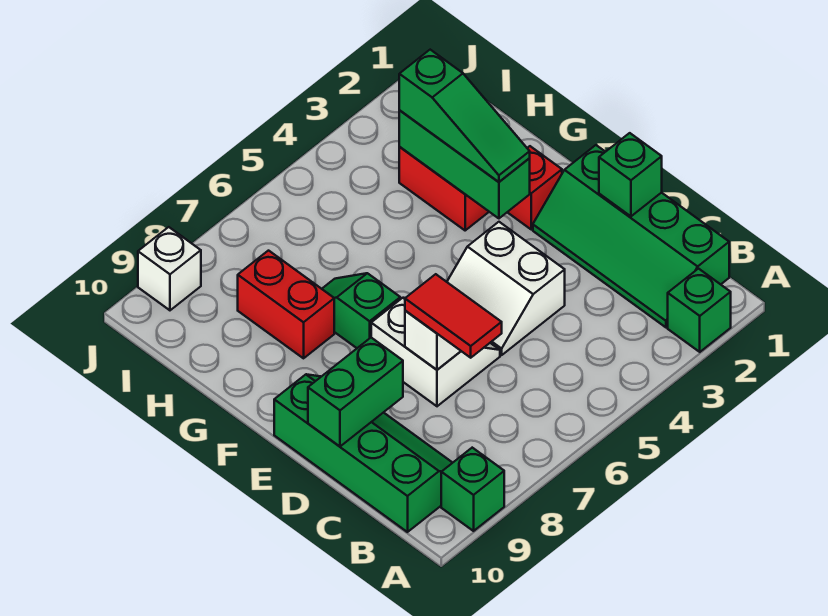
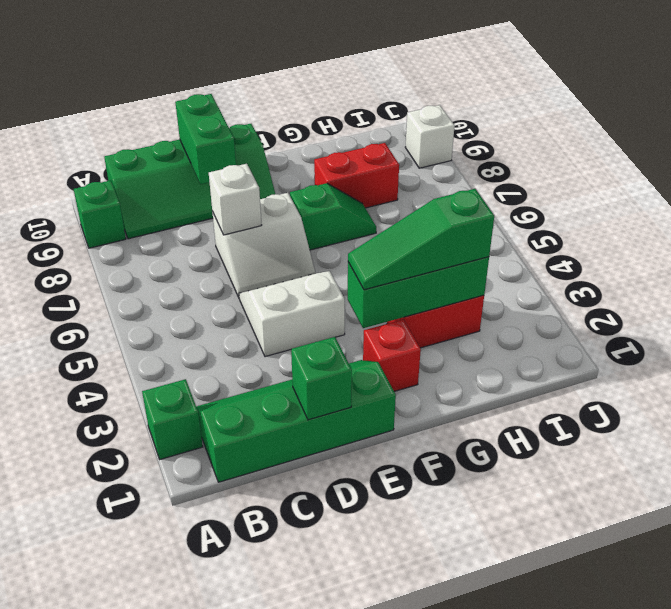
red 1x2 tile [405,274,502,358] -> none

